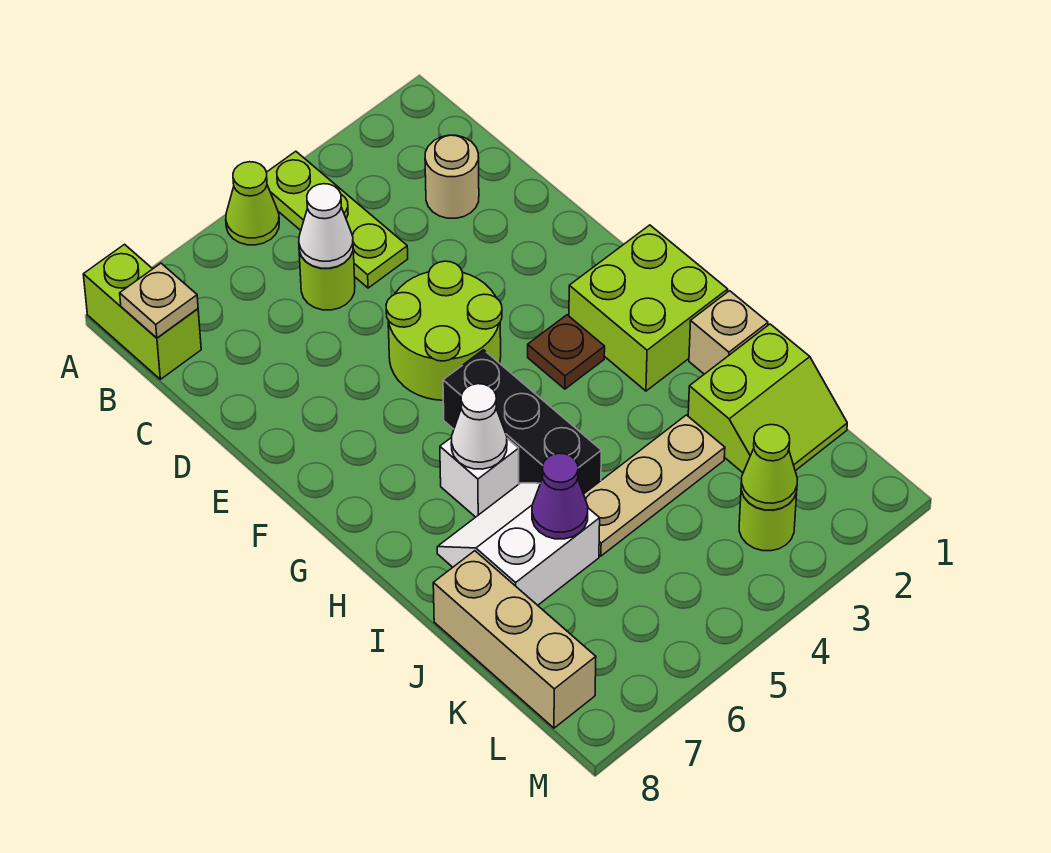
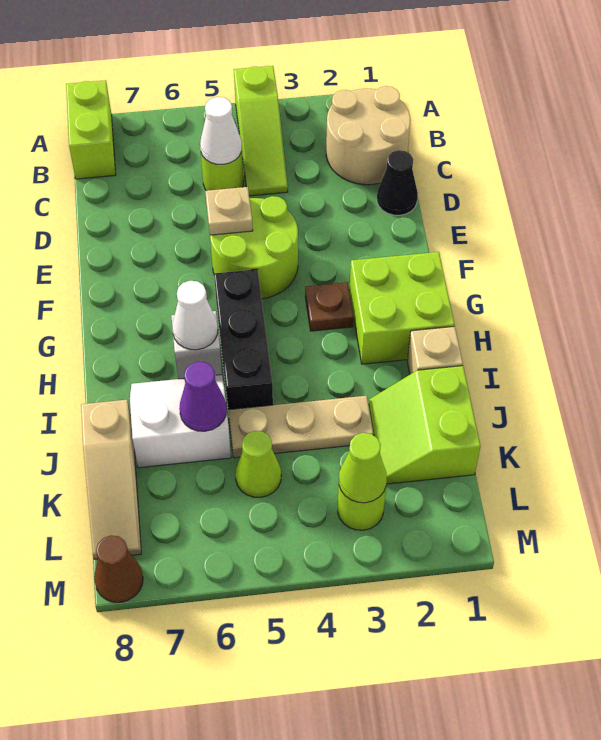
lime 1x3 plate [267,151,408,288] -> lime 1x3 slope [234,66,288,196]
lime 1x1 cone [226,162,279,245] -> lime 1x1 cone moved to [235,431,281,497]
tan 1x1 plate [120,263,198,338] -> tan 1x1 plate moved to [205,187,253,235]
tan 1x1 round brick [425,135,479,218] -> tan 2x2 round brick [326,86,411,185]
none -> black 1x1 cone [377,150,418,215]
lime 2x2 slope [688,324,847,473] -> lime 2x2 slope turned to [369,366,480,484]
tan 1x3 brick [433,551,596,728] -> tan 1x3 slope [81,400,141,559]
none -> brown 1x1 cone [94,535,143,602]

